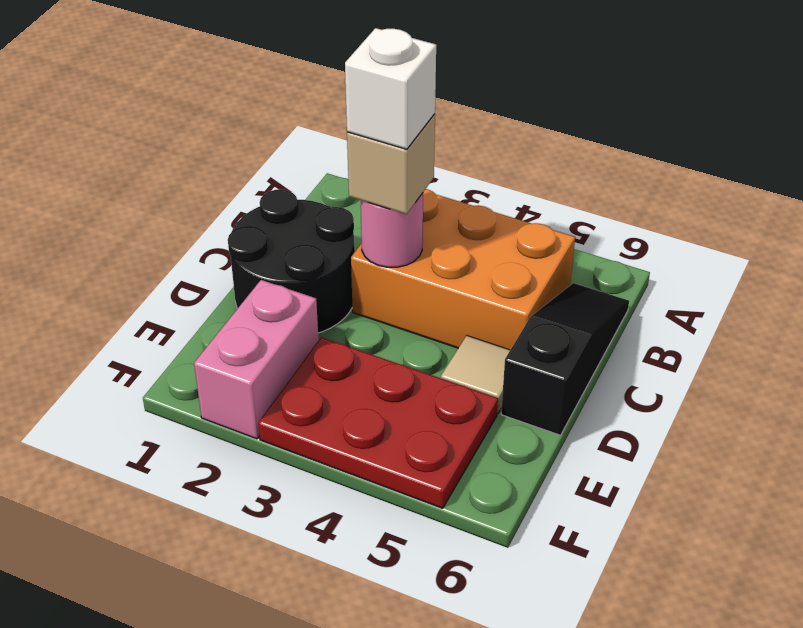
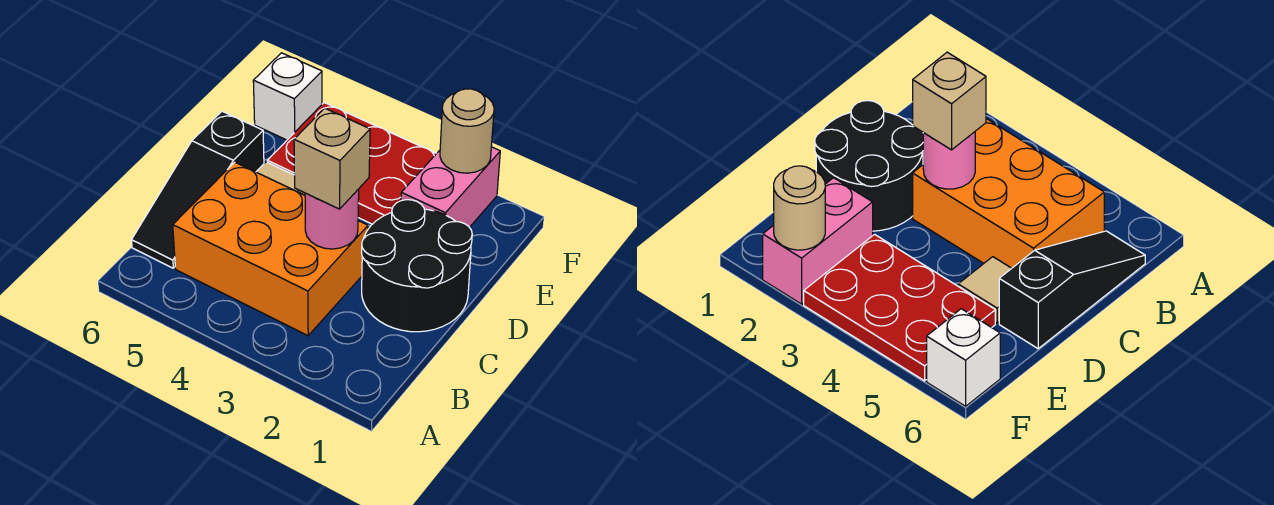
white 1x1 brick [345,28,436,149] -> white 1x1 brick moved to [253,53,322,140]
none -> tan 1x1 round brick [440,89,494,173]

